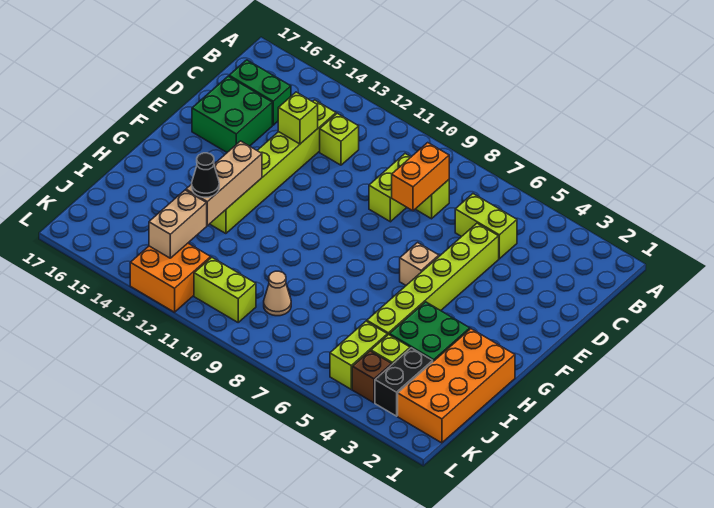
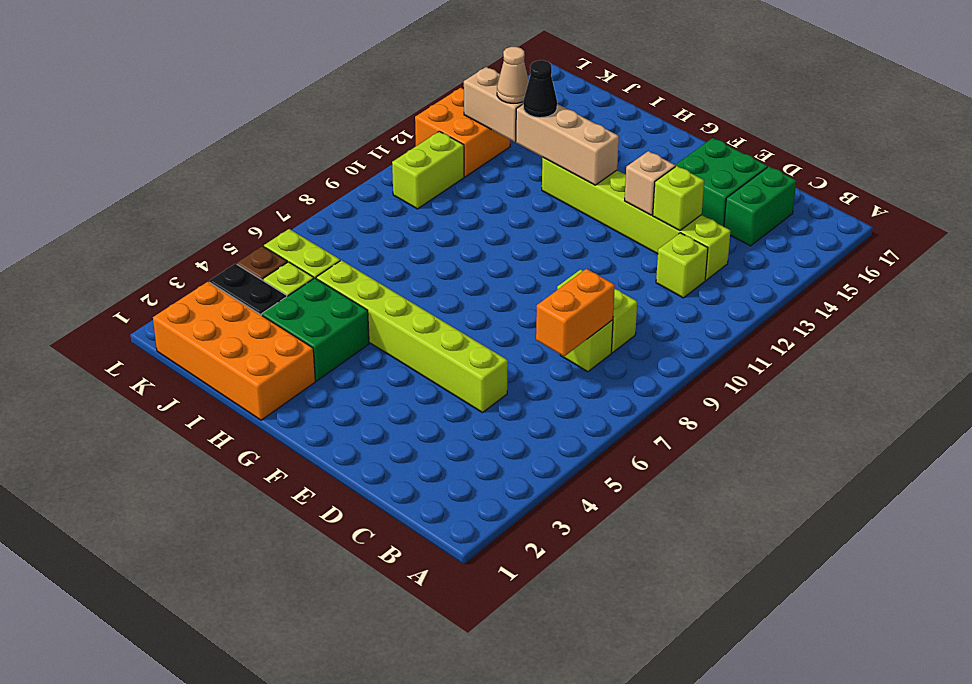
lime 1x2 brick [455,194,517,259] -> none
orange 1x2 brick [392,143,449,211] -> orange 1x2 brick turned to [536,269,615,356]
tan 1x1 brick [400,243,439,285] -> tan 1x1 brick moved to [625,151,675,215]
tan 1x1 cone [264,271,291,316] -> tan 1x1 cone moved to [497,47,529,103]

